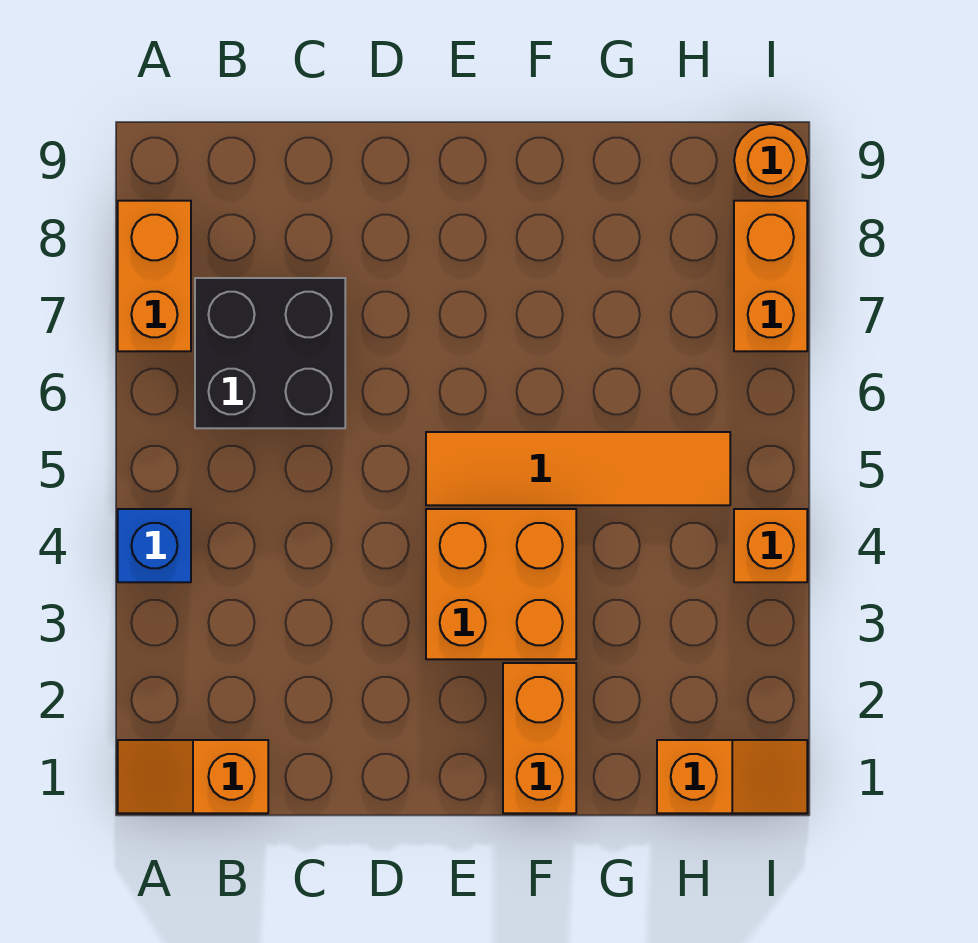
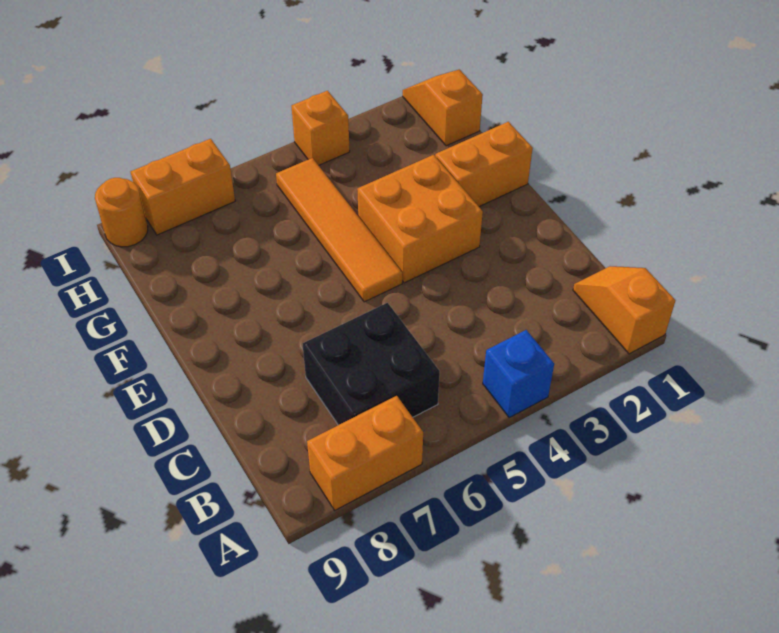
orange 1x2 slope [118,740,268,813] -> orange 1x2 slope turned to [573,266,675,354]

